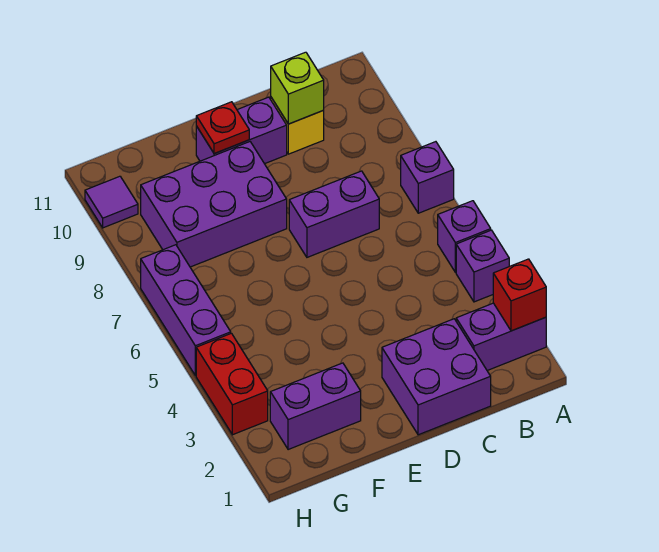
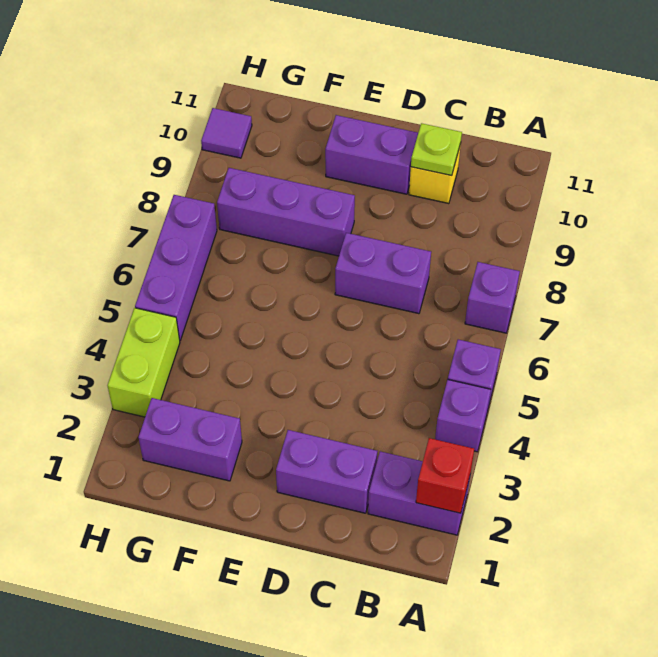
purple 2x2 brick [382,319,491,435] -> purple 1x2 brick [276,430,378,513]
lime 1x1 brick [271,52,324,124] -> lime 1x1 plate [411,123,462,176]
purple 2x3 brick [141,142,287,267] -> purple 1x3 brick [217,168,355,256]
red 1x1 plate [196,102,249,154] -> none
red 1x2 brick [196,333,268,435] -> lime 1x2 brick [107,308,180,417]

